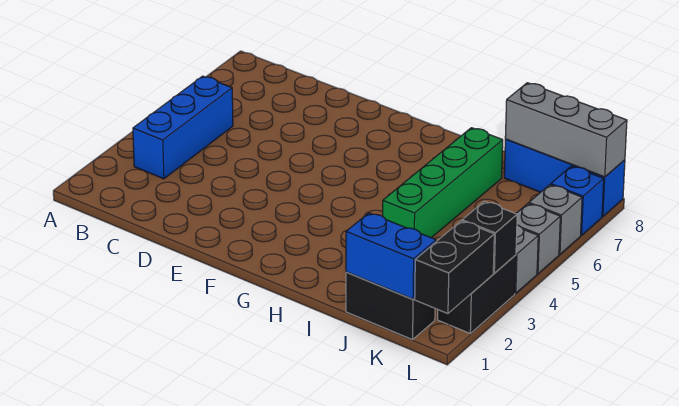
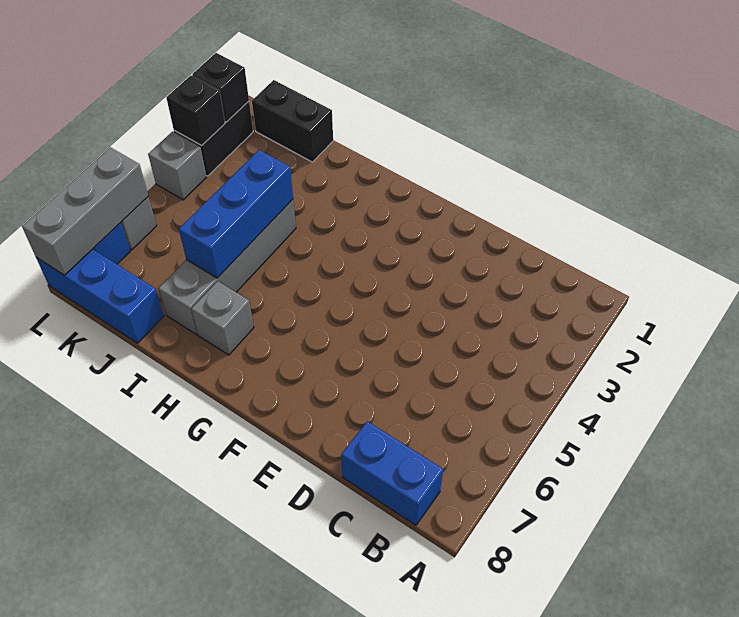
blue 1x3 brick [133,76,233,179] -> blue 1x3 brick moved to [179,150,293,278]
green 1x4 brick [383,128,503,238] -> grey 1x4 brick [159,199,296,335]
blue 1x2 brick [346,213,436,299] -> blue 1x2 brick moved to [341,421,443,525]
grey 1x3 brick [505,83,627,177] -> grey 1x3 brick turned to [22,147,148,275]
black 1x2 brick [415,221,494,314] -> black 1x1 brick [192,53,249,122]
grey 1x1 brick [516,204,560,274] -> grey 1x1 brick moved to [191,281,254,355]

